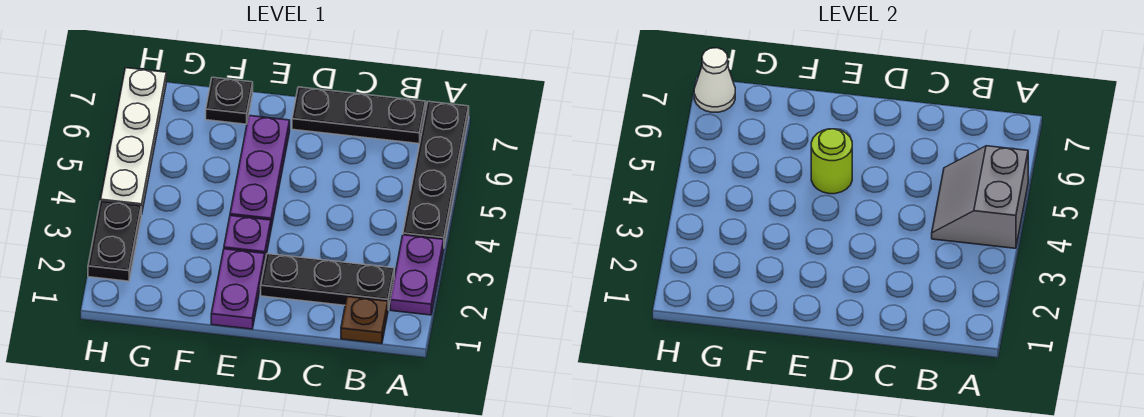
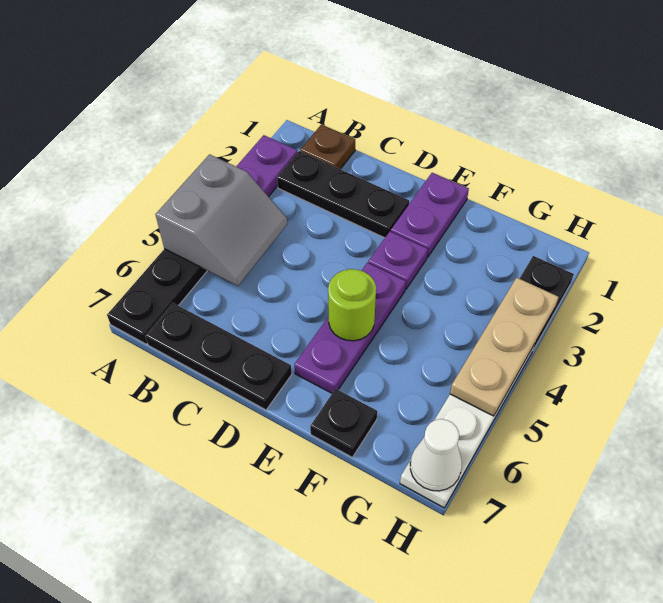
none -> tan 1x3 plate [450,278,558,416]

